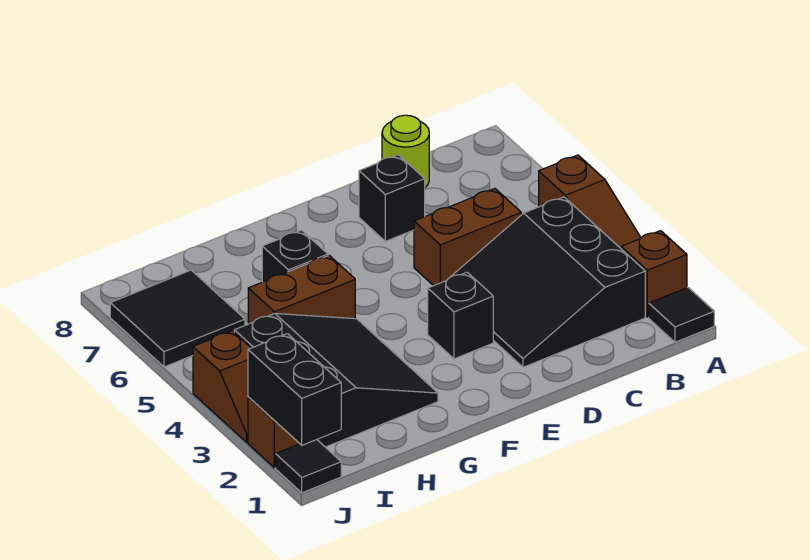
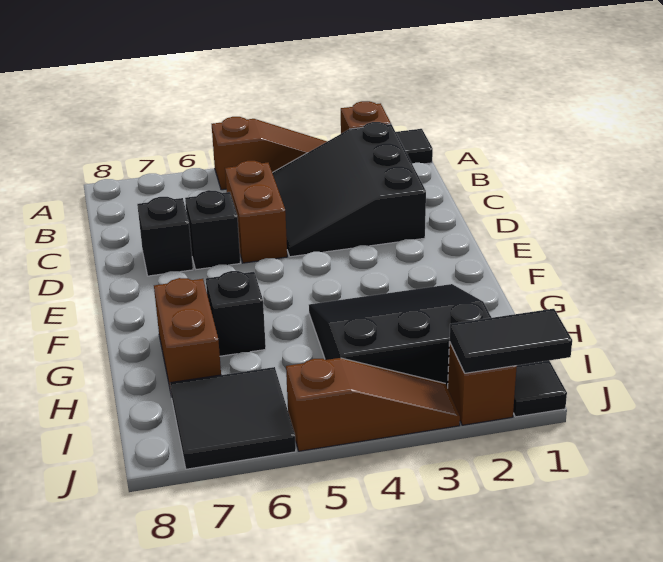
black 3x3 slope [451,197,645,367] -> black 3x3 slope turned to [272,122,426,257]
lime 1x1 round brick [382,115,429,188] -> none
black 1x1 brick [428,272,493,359] -> black 1x1 brick moved to [185,190,240,269]
brown 1x2 brick [248,256,355,324] -> brown 1x2 brick moved to [154,278,221,397]
black 1x2 brick [248,334,341,445] -> black 1x2 tile [450,309,572,373]
brown 1x2 slope [193,331,251,442] -> brown 1x3 slope [286,358,460,451]

